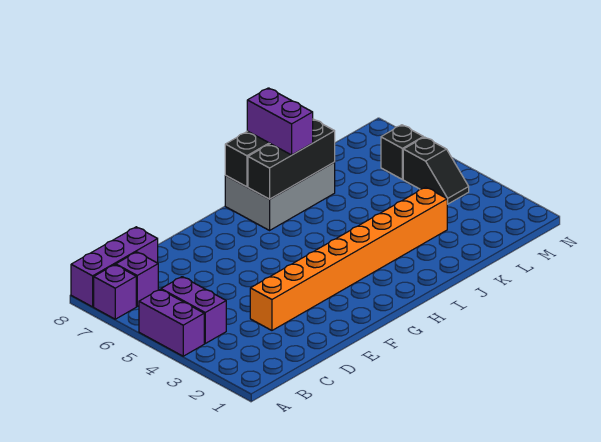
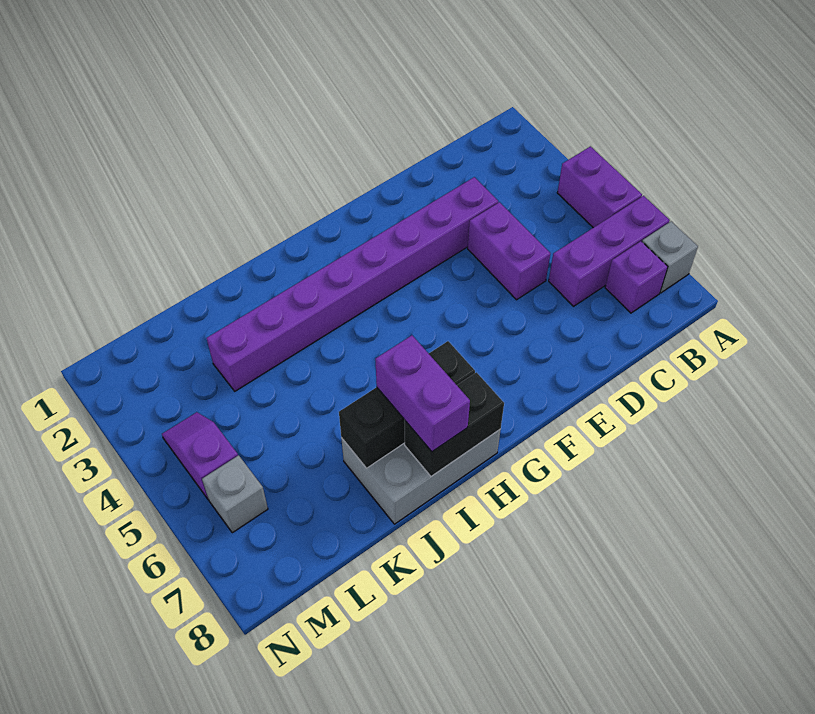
purple 1x1 brick [94,265,136,319] -> grey 1x1 brick [642,221,698,293]
purple 1x3 brick [71,227,158,307] -> purple 1x3 brick moved to [549,196,670,306]
purple 1x2 brick [161,277,226,343] -> purple 1x2 brick moved to [468,202,550,300]
orange 1x8 brick [250,187,447,330] -> purple 1x8 brick [207,177,498,391]
black 1x2 slope [403,137,469,204] -> purple 1x2 slope [162,412,238,500]
black 1x1 brick [381,125,423,179] -> grey 1x1 brick [202,455,268,533]

